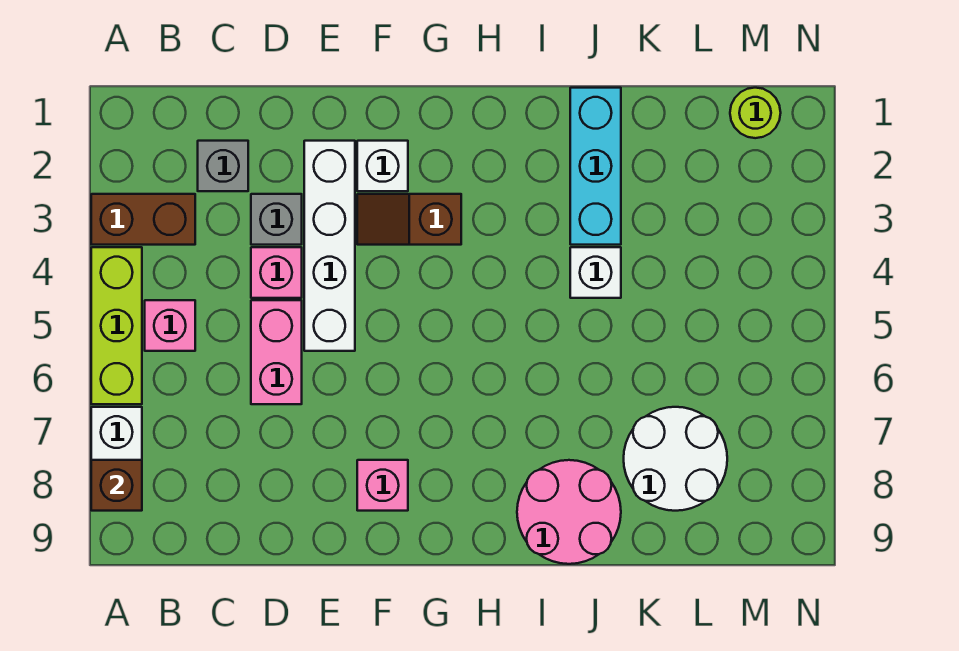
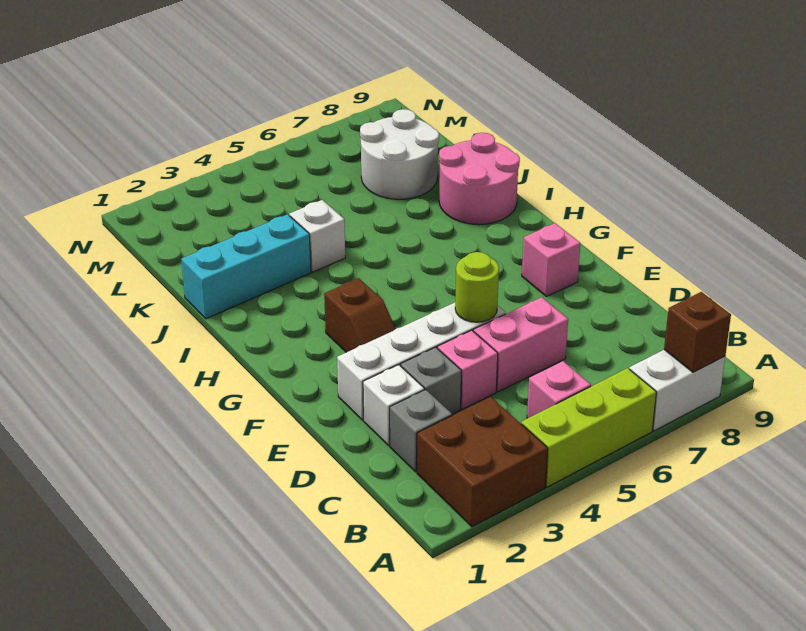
brown 1x2 brick [91,194,195,245] -> brown 2x2 brick [417,397,548,527]
white 1x1 brick [357,141,408,191] -> white 1x1 brick moved to [363,365,424,445]
lime 1x1 round brick [730,88,781,138] -> lime 1x1 round brick moved to [455,252,499,322]

